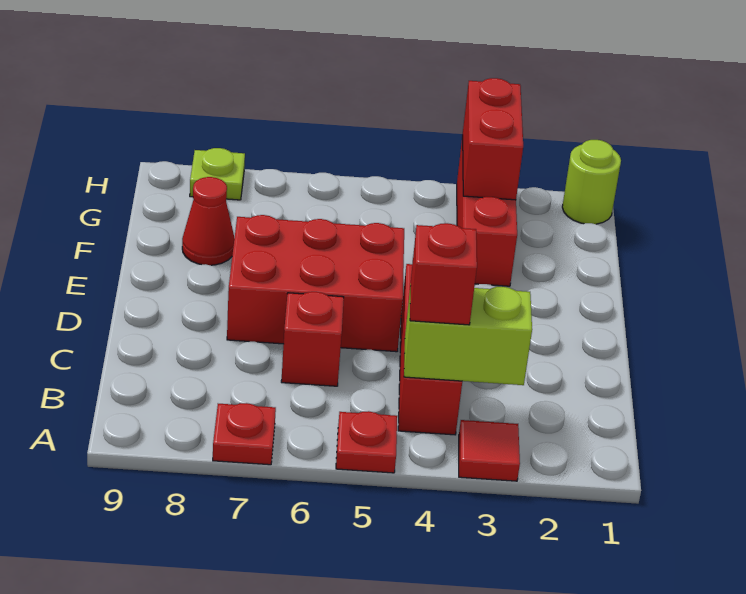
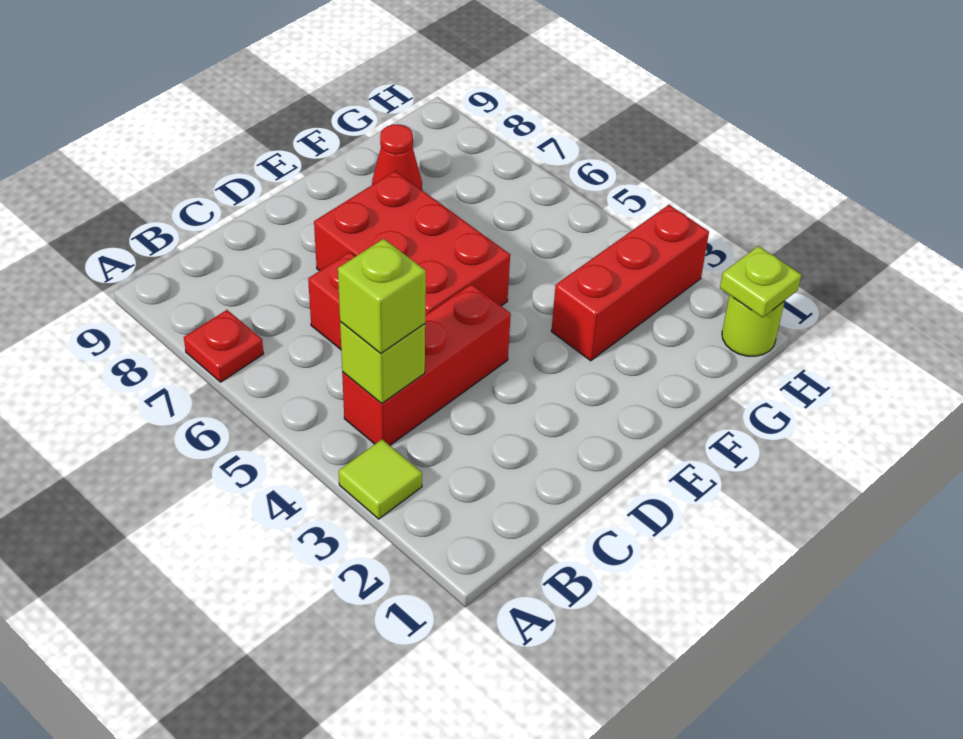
red 1x1 tile [459,420,520,481] -> lime 1x1 tile [339,439,422,519]
red 1x1 plate [336,411,397,473] -> none
lime 1x2 brick [404,284,532,385] -> lime 1x1 brick [340,322,425,403]
red 1x1 brick [410,223,477,325] -> lime 1x1 brick [338,239,426,354]
red 1x2 brick [463,78,523,200] -> none
lime 1x1 plate [190,148,245,200] -> lime 1x1 plate moved to [720,246,801,318]

